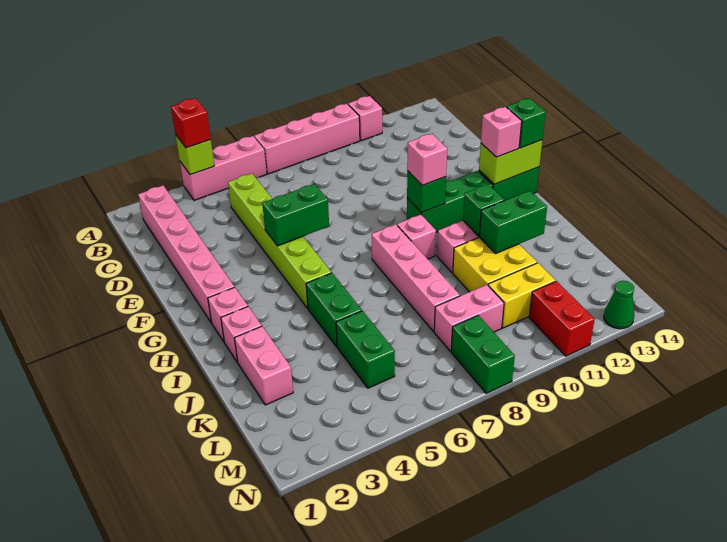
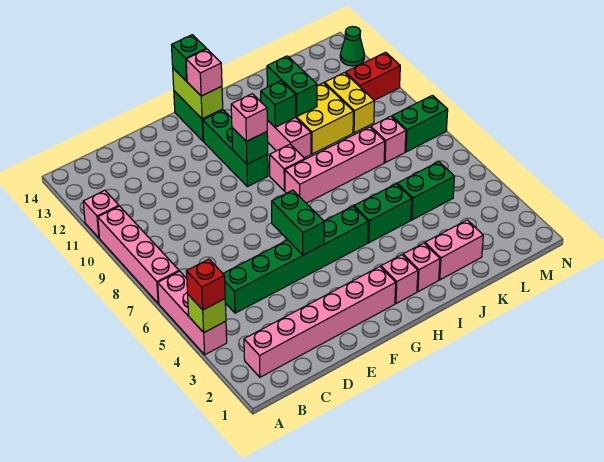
lime 1x6 brick [228,173,331,308] -> green 1x6 brick [223,206,368,313]
pink 1x2 brick [434,285,504,351] -> pink 1x1 brick [371,116,406,163]

